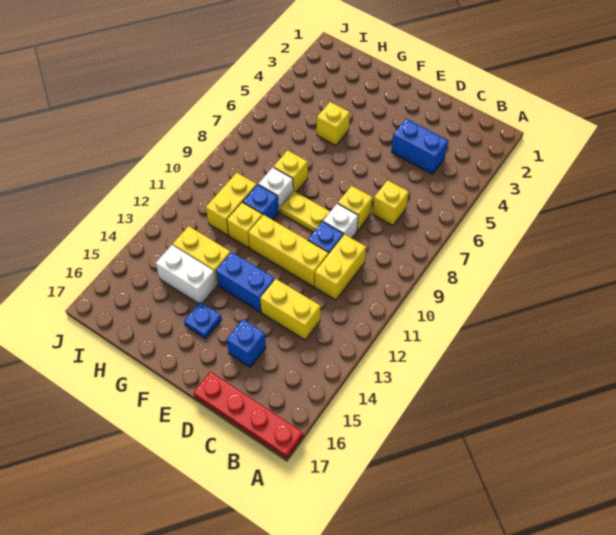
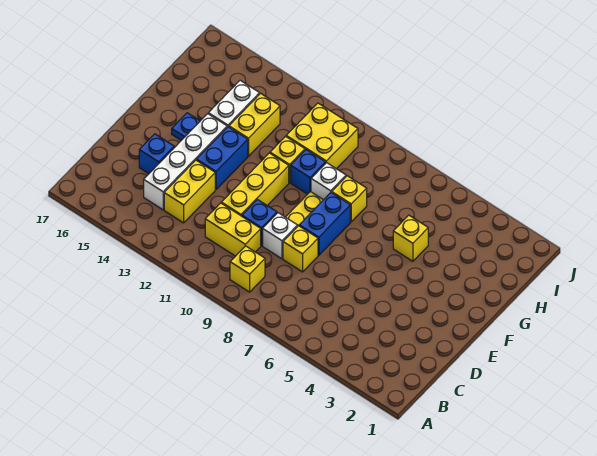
red 1x4 plate [194,372,303,458] -> none
blue 1x2 brick [391,119,448,174] -> blue 1x2 brick moved to [299,193,350,255]
yellow 1x1 brick [372,180,409,226] -> yellow 1x1 brick moved to [230,246,265,292]
none -> white 1x4 brick [144,114,227,210]
yellow 1x2 brick [206,173,257,235] -> yellow 2x2 brick [286,103,358,169]

